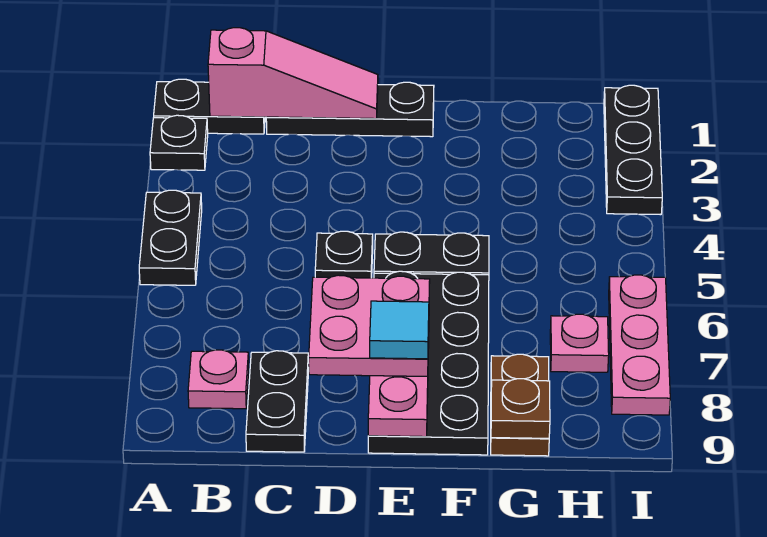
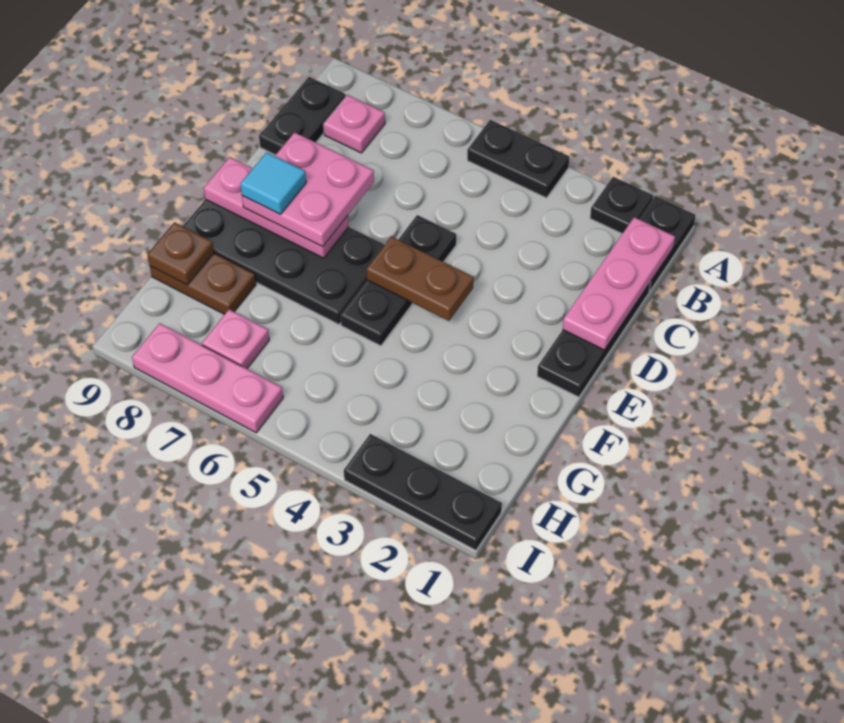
pink 1x3 slope [208,28,378,119] -> pink 1x3 plate [563,217,675,350]
black 1x2 plate [246,351,309,452] -> black 1x2 plate turned to [259,77,346,155]
none -> brown 1x2 plate [366,237,474,321]

